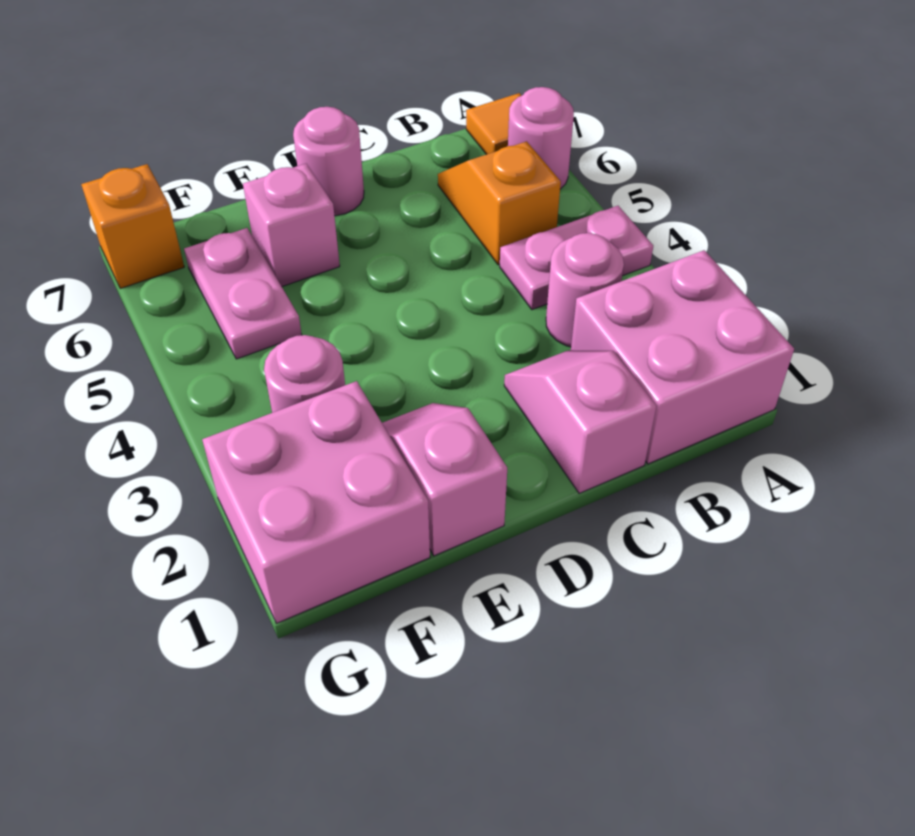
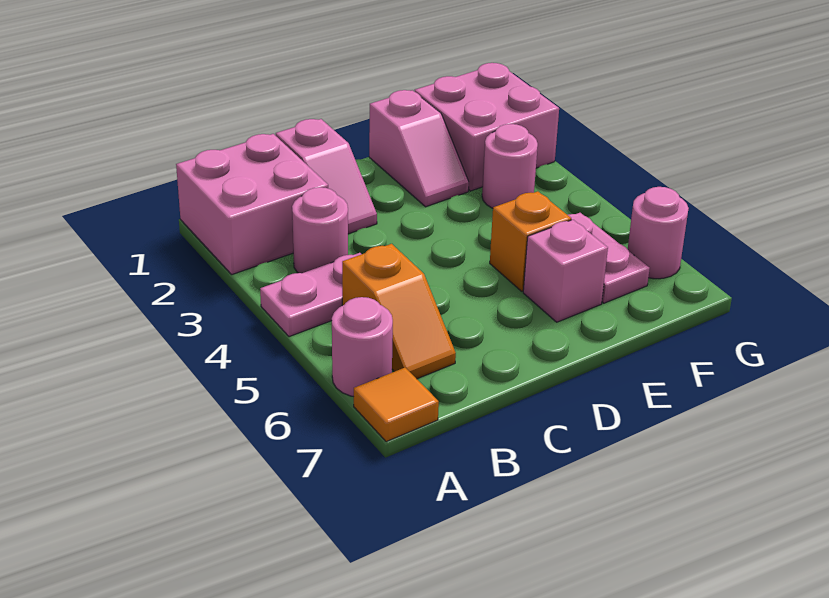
pink 1x1 round brick [293,107,364,216] -> pink 1x1 round brick moved to [628,187,689,279]
orange 1x1 brick [81,164,184,288] -> orange 1x1 brick moved to [490,191,571,291]

